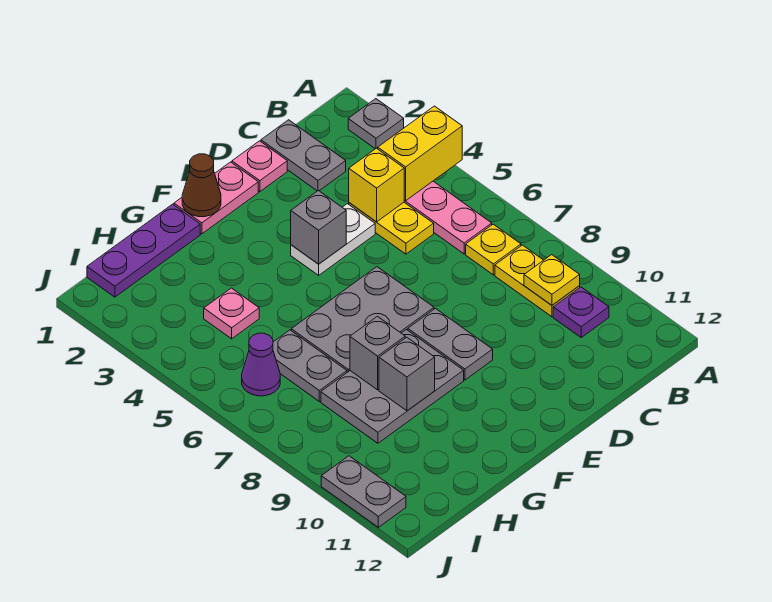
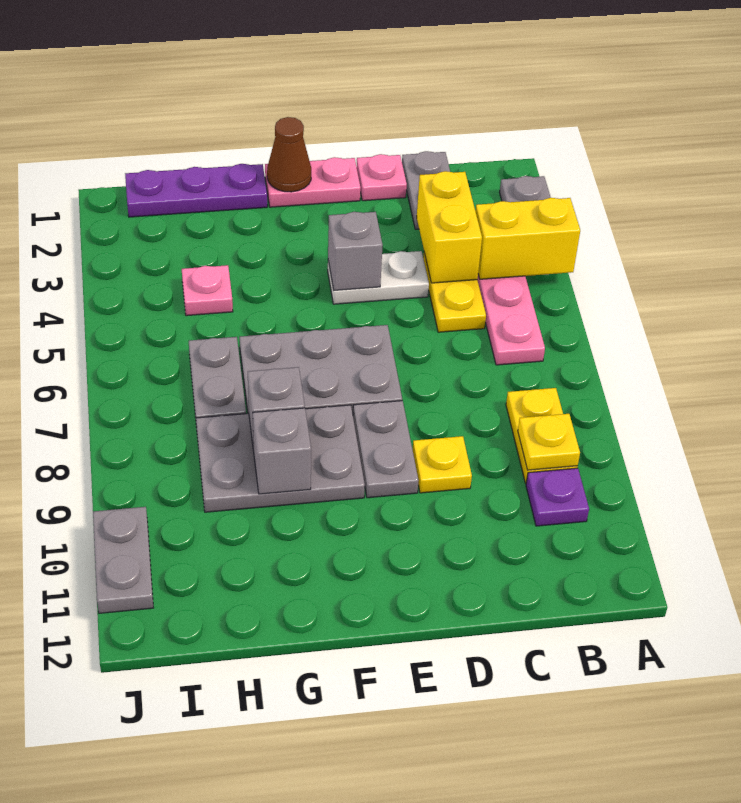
yellow 1x1 plate [466,224,521,275] -> yellow 1x1 plate moved to [413,436,472,493]
yellow 1x1 brick [349,148,404,222] -> yellow 1x2 brick [417,171,482,283]
purple 1x1 cone [242,333,280,396] -> none

